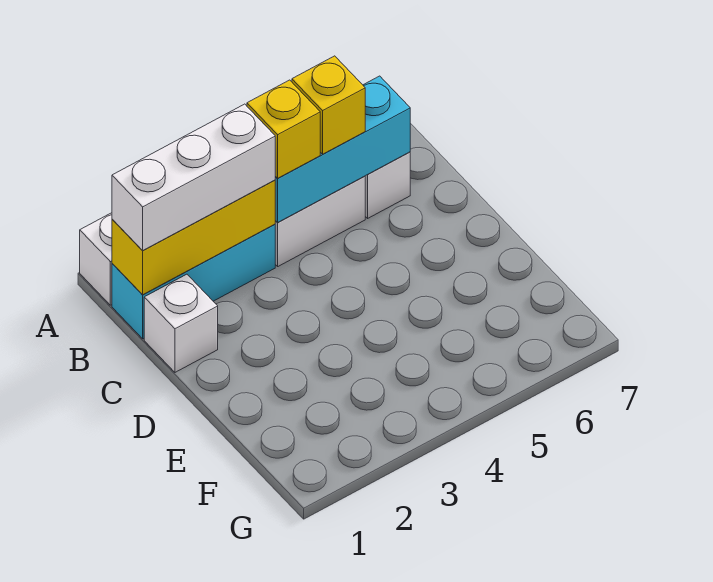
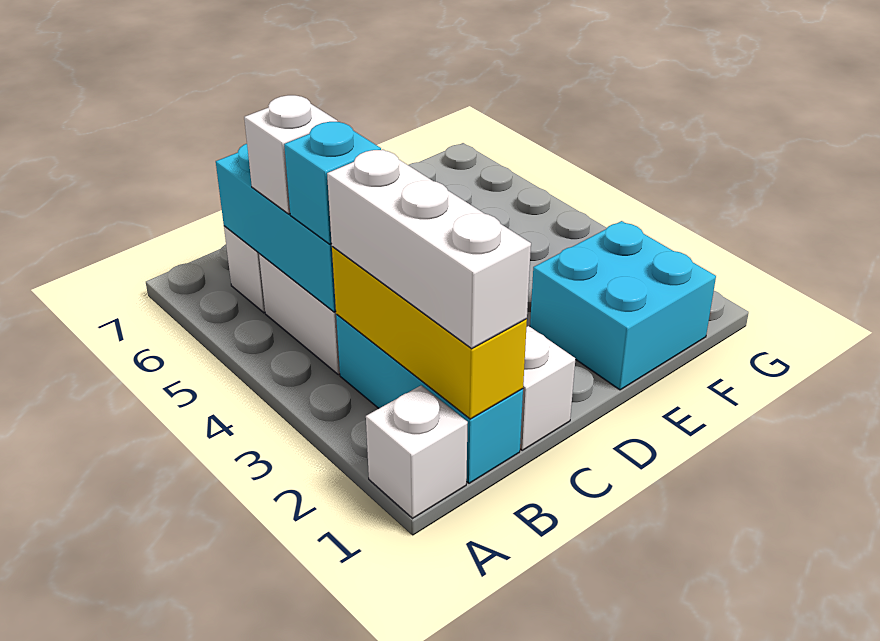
yellow 1x1 brick [247,80,320,178] -> cyan 1x1 brick [284,122,381,244]
yellow 1x1 brick [292,56,365,154] -> white 1x1 brick [244,95,337,214]
none -> cyan 2x2 brick [530,221,716,390]

